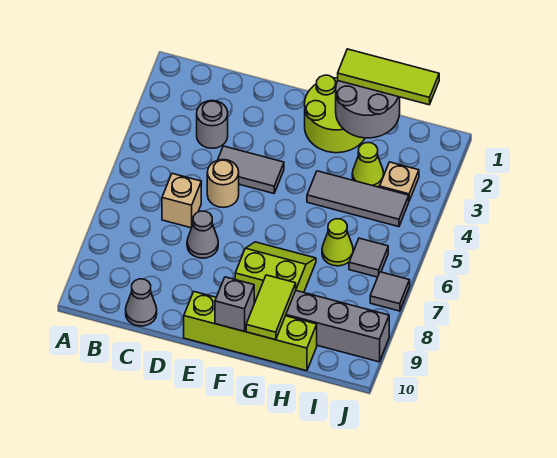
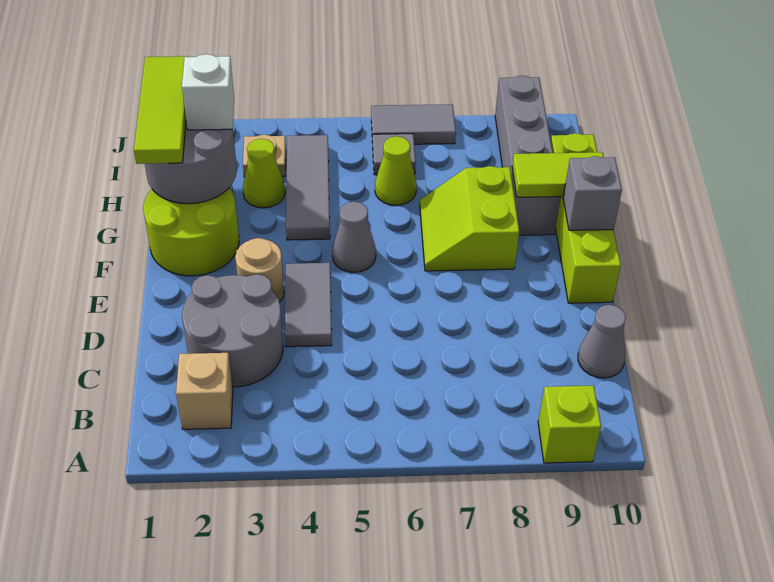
none -> lime 1x1 brick [538,385,601,463]
grey 1x1 round brick [197,100,228,148] -> grey 2x2 round brick [182,274,283,387]
tan 1x1 brick [162,174,201,228] -> tan 1x1 brick moved to [176,353,233,429]
tan 1x1 round brick [207,160,239,207] -> tan 1x1 round brick moved to [235,238,284,302]
grey 1x1 cone [187,211,218,258] -> grey 1x1 cone moved to [332,202,376,272]
none -> white 1x1 brick [182,54,234,130]
grey 1x1 tile [370,272,410,311] -> grey 1x2 tile [371,104,456,144]

